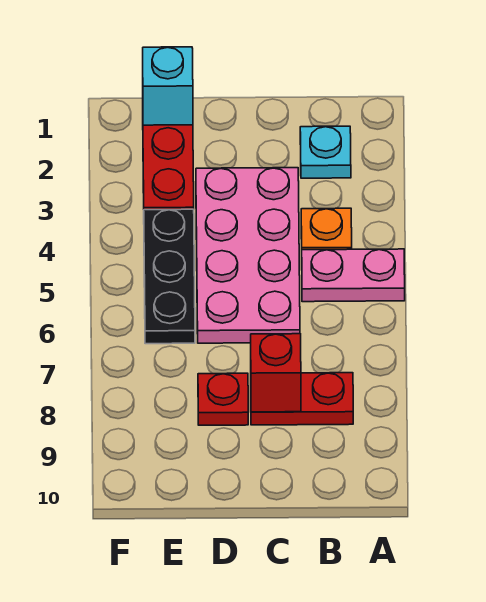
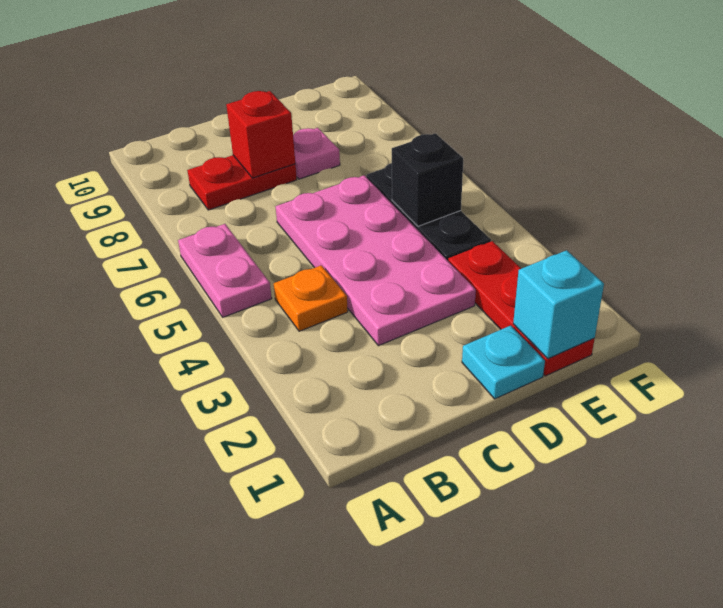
pink 1x2 plate [302,249,405,302] -> pink 1x2 plate turned to [178,224,272,317]
cyan 1x1 plate [300,126,351,178] -> cyan 1x1 plate moved to [462,326,545,399]
red 1x1 plate [198,373,248,425] -> pink 1x1 plate [293,128,340,179]
none -> black 1x1 brick [392,133,463,226]

